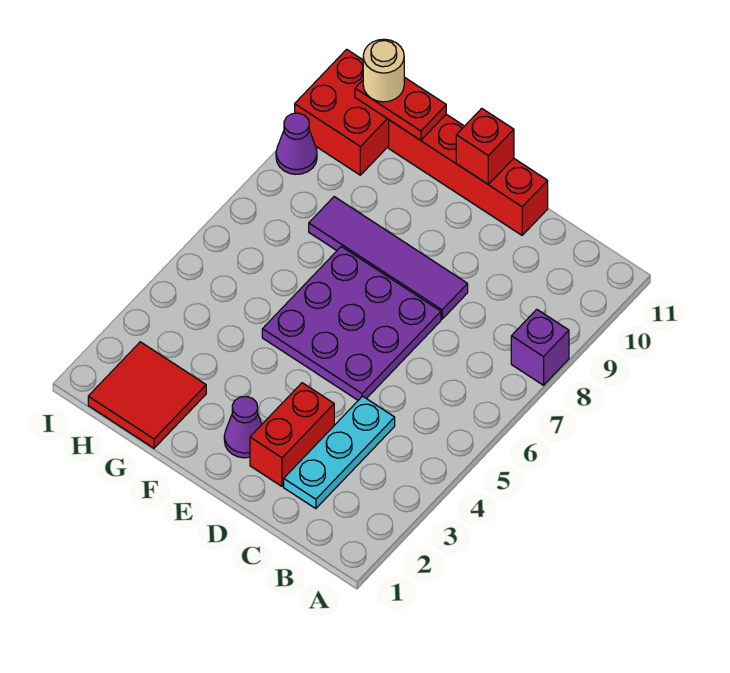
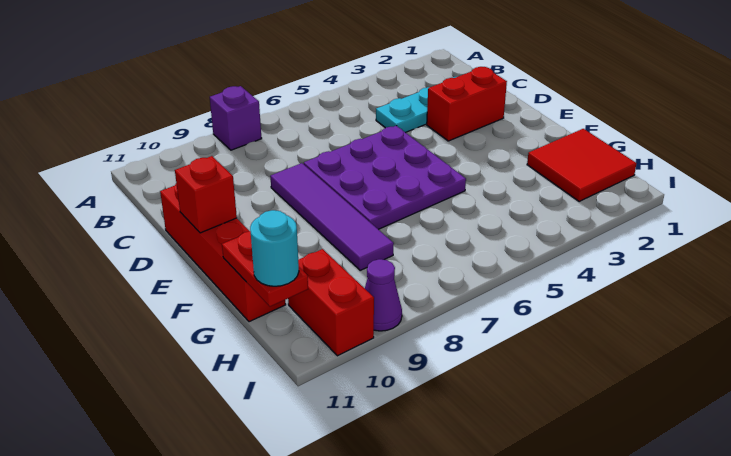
purple 1x1 cone [224,396,262,458] -> none
red 2x2 brick [295,49,389,175] -> red 1x2 brick [288,249,374,356]
tan 1x1 round brick [363,39,404,102] -> cyan 1x1 round brick [250,210,299,286]

